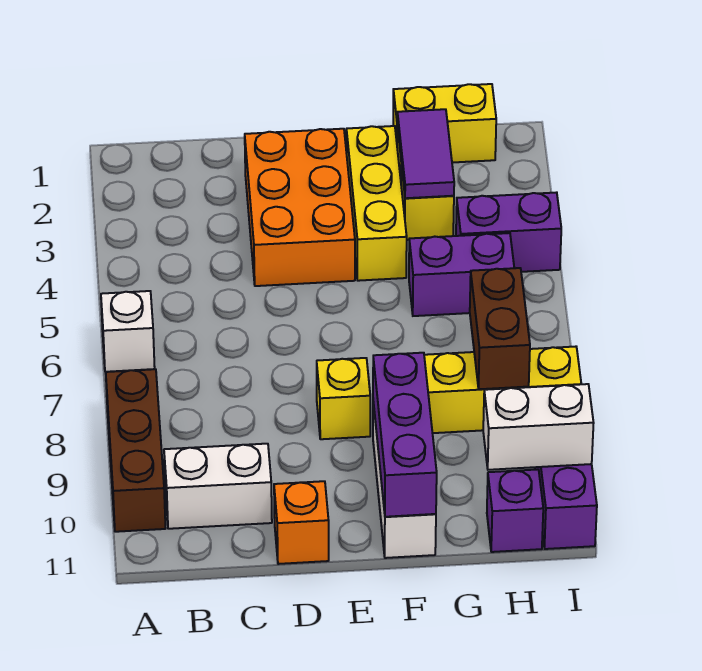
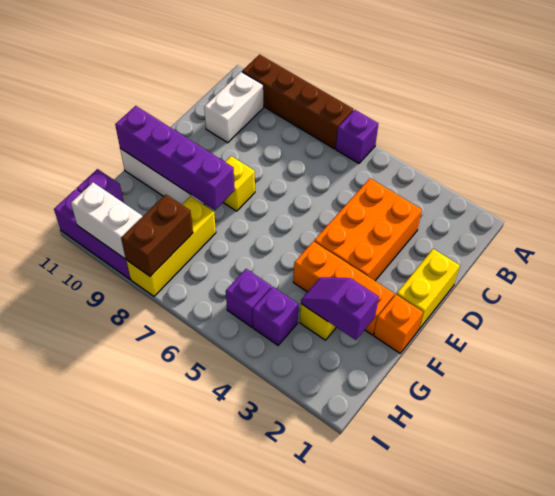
white 1x1 brick [101,291,155,372] -> purple 1x1 brick [336,110,378,163]
brown 1x3 brick [106,369,166,532] -> brown 1x4 brick [242,55,354,149]
orange 2x3 brick [245,129,355,286] -> orange 2x3 brick turned to [314,178,422,281]
orange 1x1 brick [274,481,329,564] -> orange 1x1 brick moved to [374,295,423,353]
yellow 1x3 brick [346,126,407,281] -> orange 1x3 brick [293,241,394,335]
purple 1x3 brick [373,353,437,517] -> purple 1x4 brick [115,106,235,210]
yellow 1x2 brick [393,84,496,165] -> yellow 1x2 brick moved to [397,249,460,330]
purple 1x2 tile [397,109,454,198] -> purple 1x2 slope [301,277,379,340]
purple 1x2 brick [409,233,514,316] -> purple 1x1 brick [226,269,271,327]
purple 1x2 brick [456,192,561,272] -> purple 1x1 brick [252,287,299,345]
brown 1x2 brick [470,268,530,389] -> brown 1x2 brick turned to [121,195,193,276]
white 1x2 brick [483,384,594,470] -> white 1x2 brick turned to [71,182,142,259]

